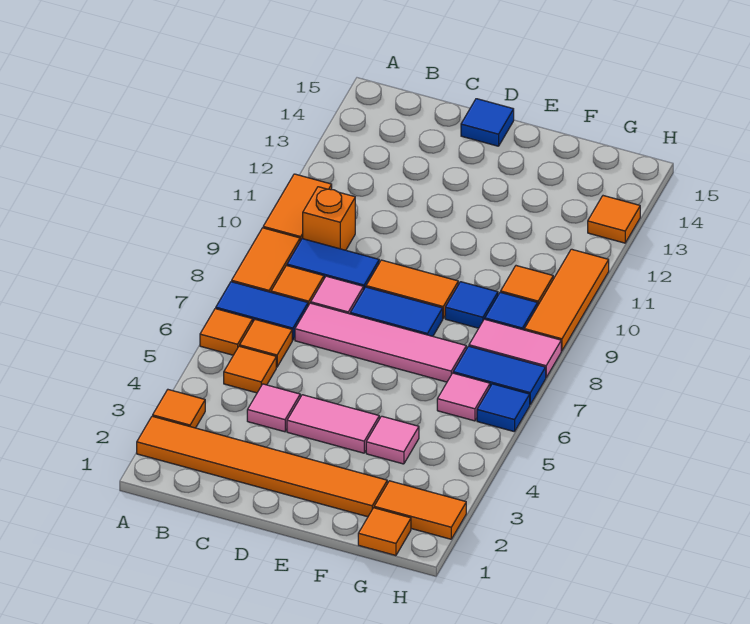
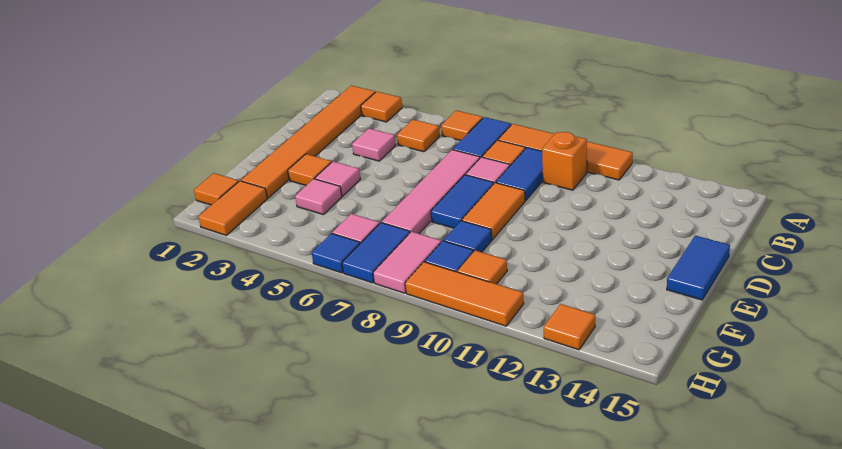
orange 1x1 tile [240,320,292,367] -> orange 1x1 tile moved to [288,154,332,185]
pink 1x2 tile [287,395,379,453] -> pink 1x1 tile [315,162,360,196]
blue 1x1 tile [461,99,514,146] -> blue 1x2 tile [667,236,730,300]

